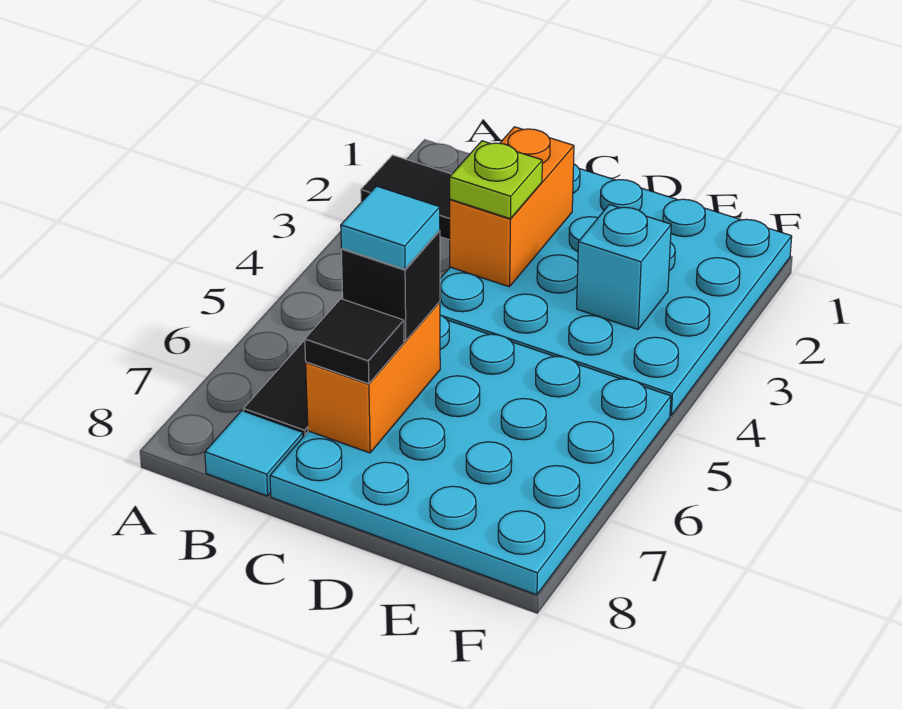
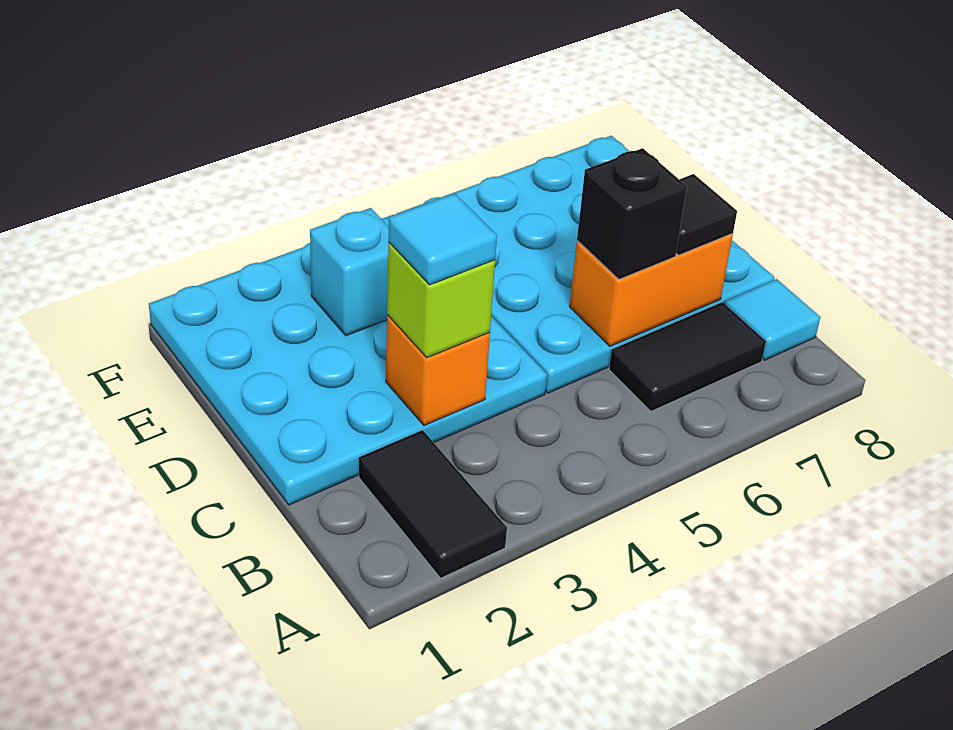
orange 1x2 brick [450,127,574,287] -> orange 1x1 brick [386,315,490,425]
lime 1x1 plate [450,141,542,219] -> lime 1x1 brick [387,243,495,358]
cyan 1x1 tile [341,186,440,269] -> cyan 1x1 tile moved to [388,193,497,285]

